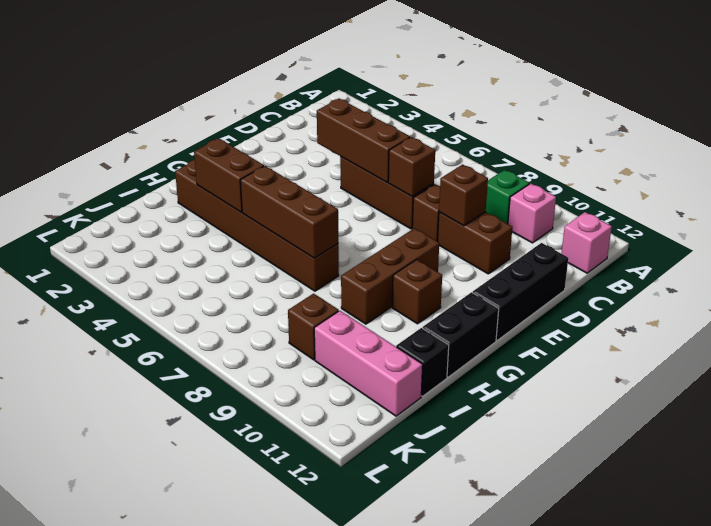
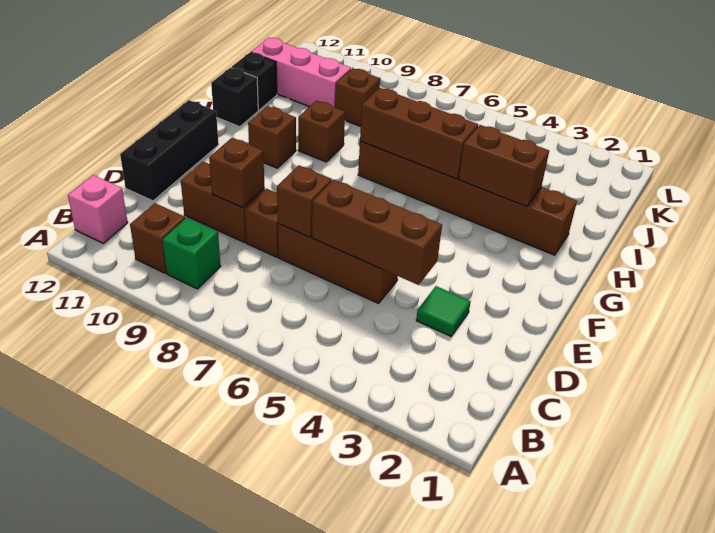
pink 1x1 brick [508,183,556,243] -> brown 1x1 brick [130,203,185,273]
none -> green 1x1 tile [416,286,471,336]
brown 1x3 brick [341,228,439,324] -> brown 1x1 brick [298,101,345,162]
black 1x2 brick [423,292,499,377] -> black 1x1 brick [211,68,258,127]

